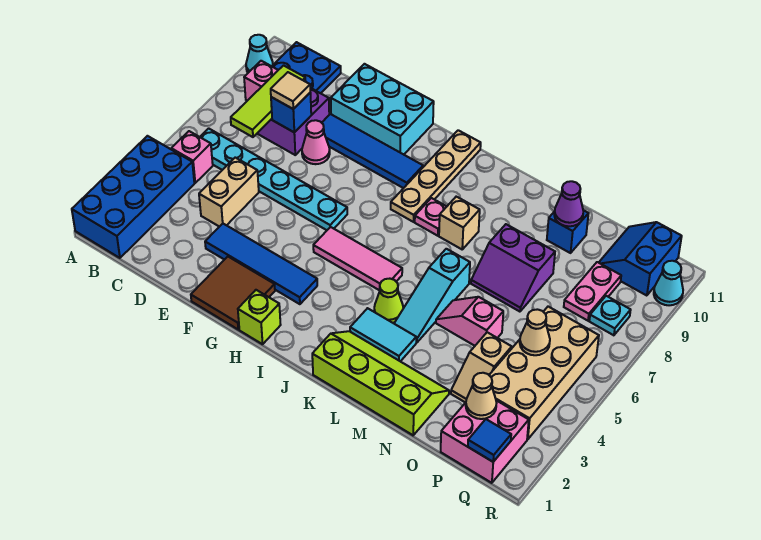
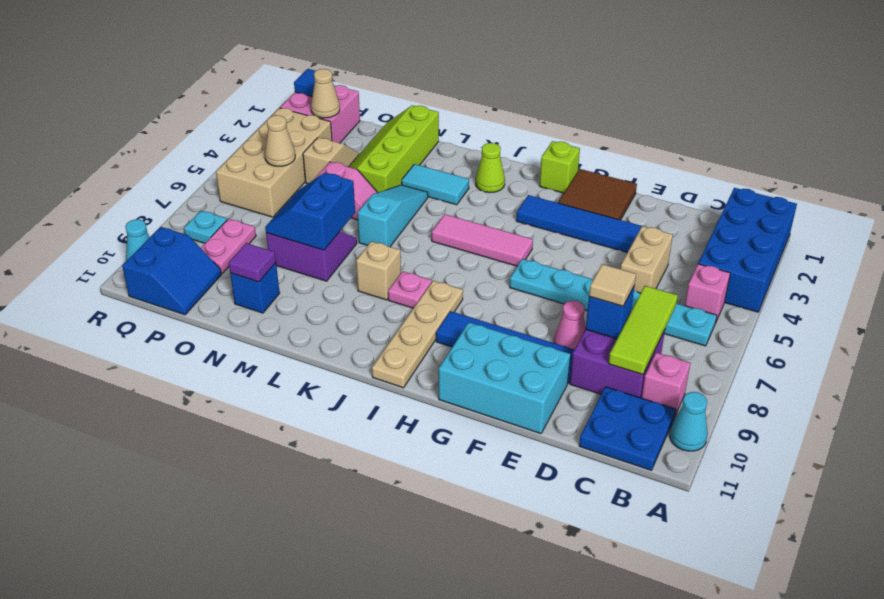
lime 2x4 slope [312,331,449,435] -> lime 2x4 slope turned to [349,105,439,192]
lime 1x1 cone [374,279,403,323] -> lime 1x1 cone moved to [476,143,505,193]
none -> blue 2x2 slope [265,173,355,250]
purple 1x1 cone [554,181,583,226] -> purple 1x1 tile [229,243,276,282]

